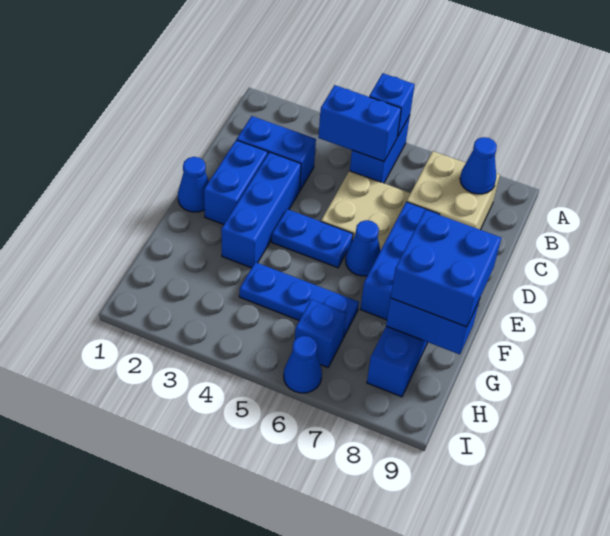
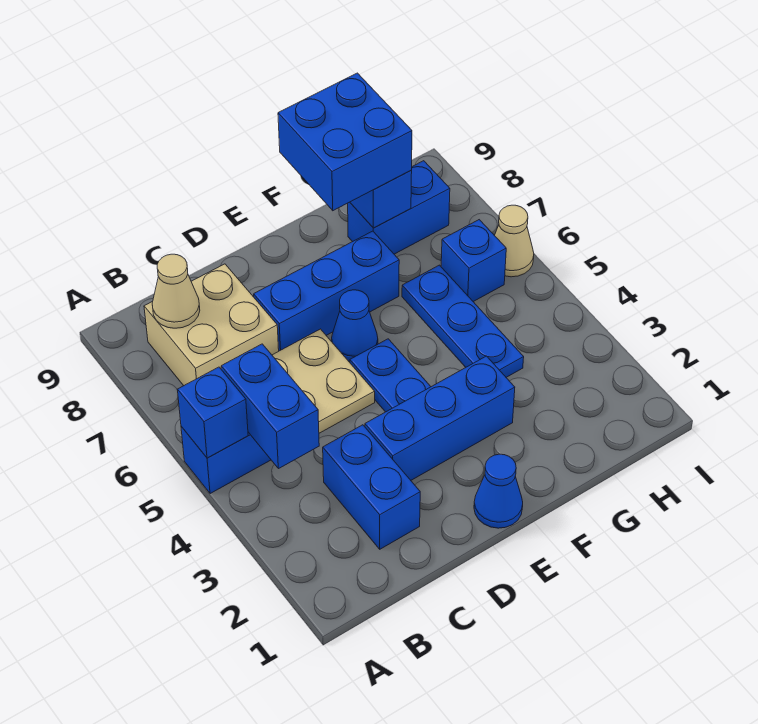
blue 1x1 cone [460,137,497,194] -> tan 1x1 cone [152,254,200,328]
blue 1x2 brick [204,140,268,224] -> none
blue 1x1 cone [284,336,322,393] -> tan 1x1 cone [495,205,534,277]

